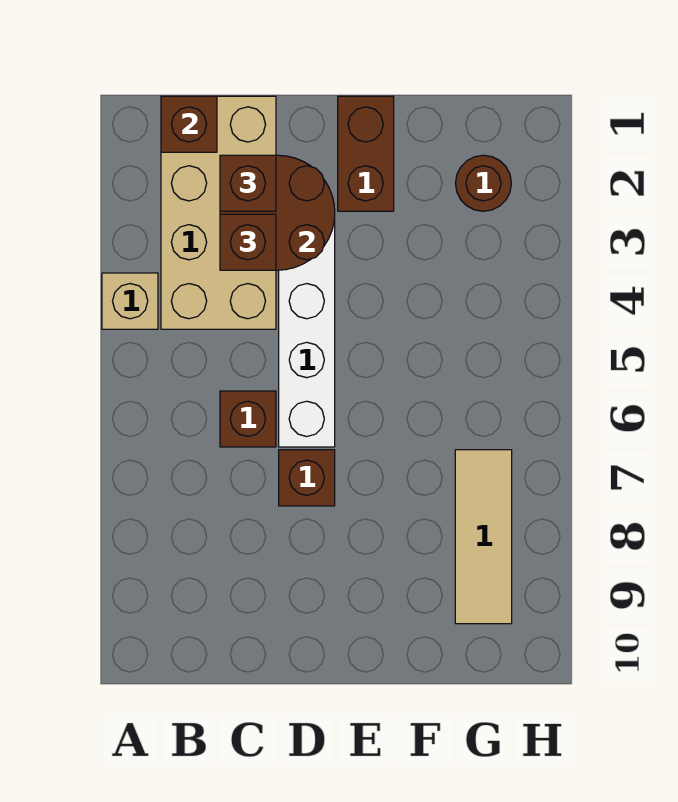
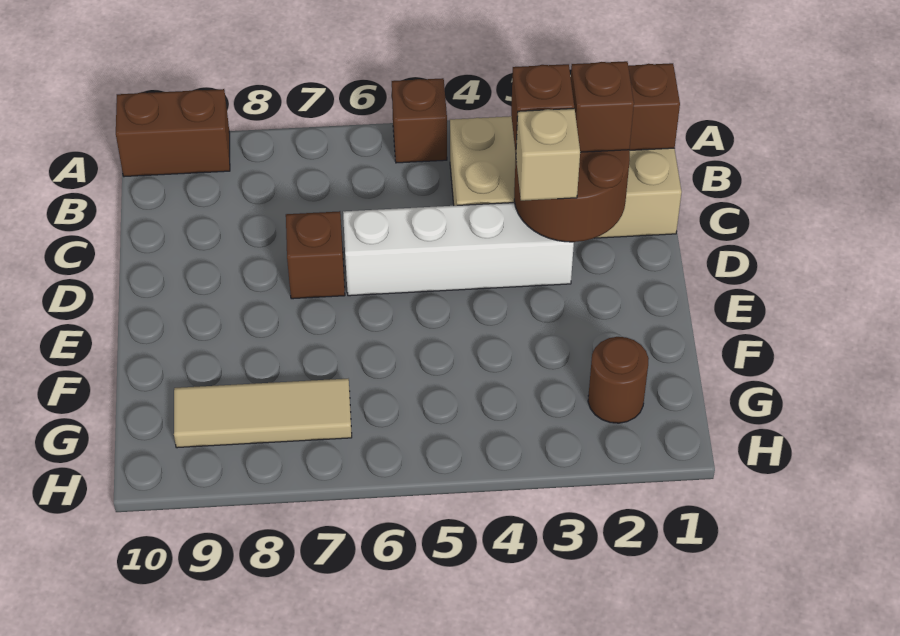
tan 1x1 brick [102,273,158,329] -> tan 1x1 brick moved to [516,108,580,201]
brown 1x1 brick [220,391,276,447] -> brown 1x1 brick moved to [392,78,447,163]
brown 1x2 brick [338,96,394,211] -> brown 1x2 brick moved to [116,89,230,177]

